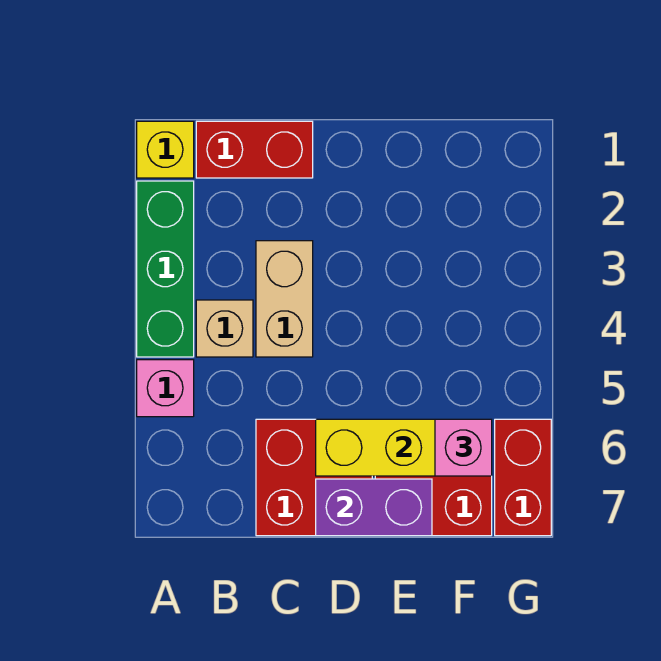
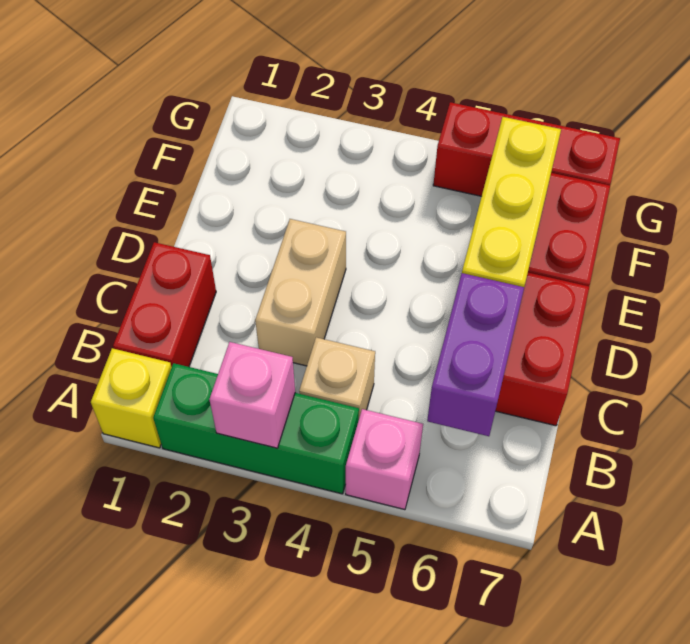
tan 1x2 brick [256,241,313,357] -> tan 1x2 brick turned to [255,219,346,366]
purple 1x2 brick [316,479,432,536] -> purple 1x2 brick moved to [427,273,524,436]
pink 1x1 brick [435,419,492,476] -> pink 1x1 brick moved to [209,342,295,448]
red 1x2 brick [495,419,551,536] -> red 1x3 brick [433,102,620,196]

